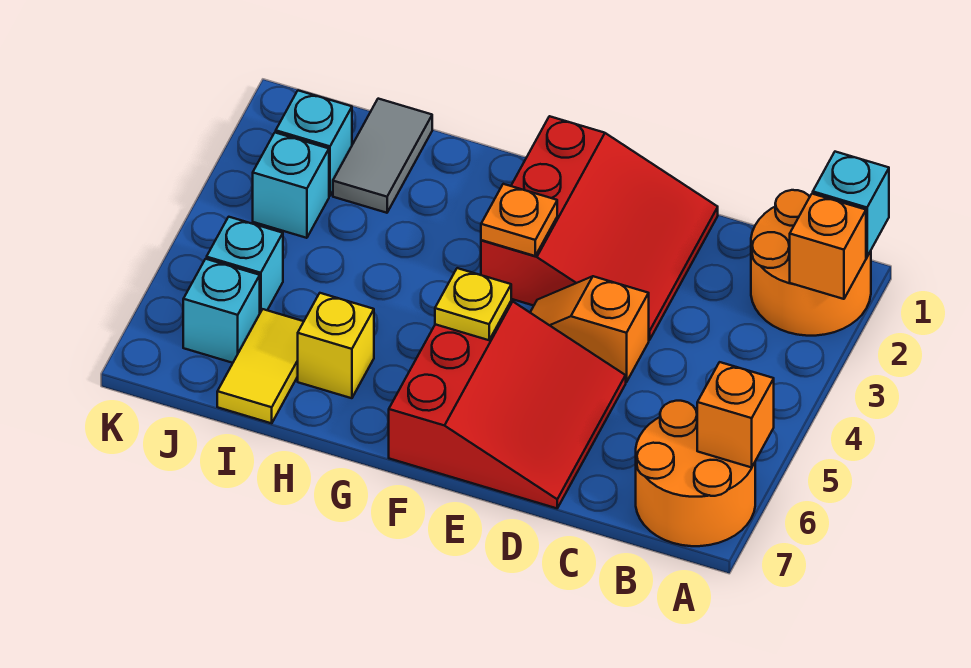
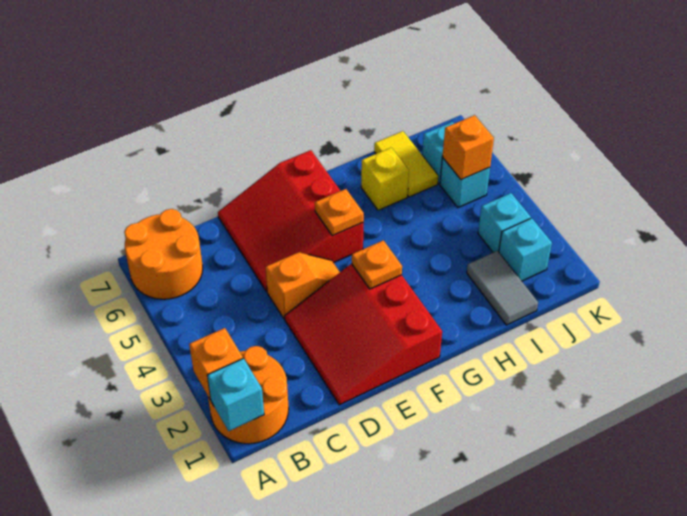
orange 1x1 brick [697,362,774,468] -> orange 1x1 brick moved to [443,115,494,180]
yellow 1x1 plate [435,268,511,340] -> orange 1x1 plate [315,189,364,236]

